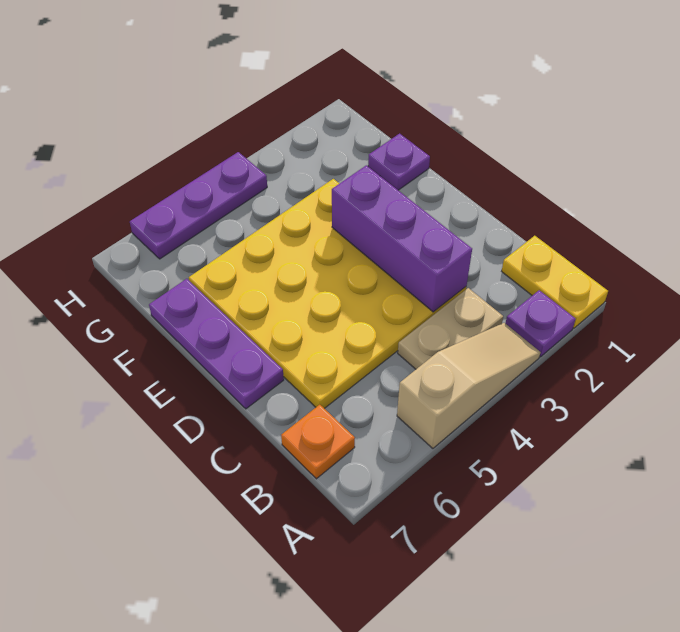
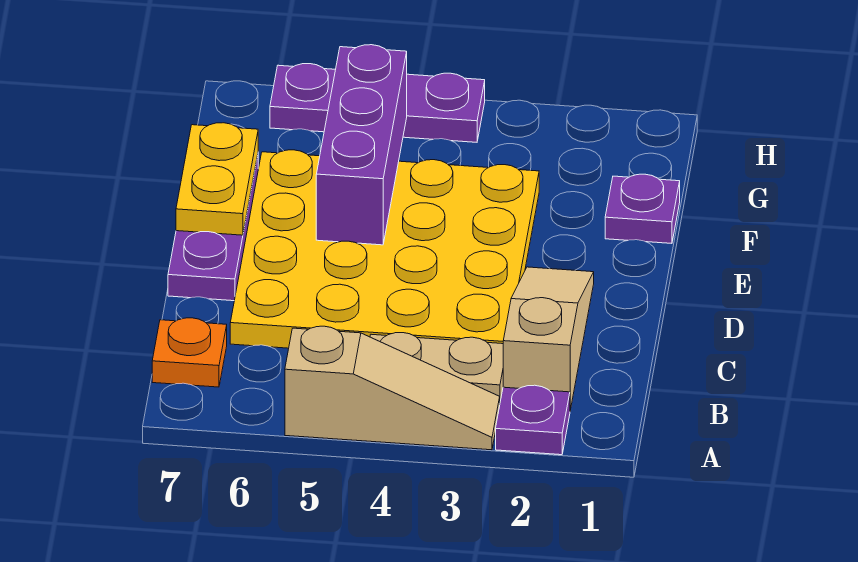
yellow 1x2 plate [502,236,608,328] -> yellow 1x2 plate moved to [176,123,258,235]
none -> tan 1x3 slope [503,267,594,410]
purple 1x3 brick [332,165,472,312] -> purple 1x3 brick moved to [316,45,407,245]

